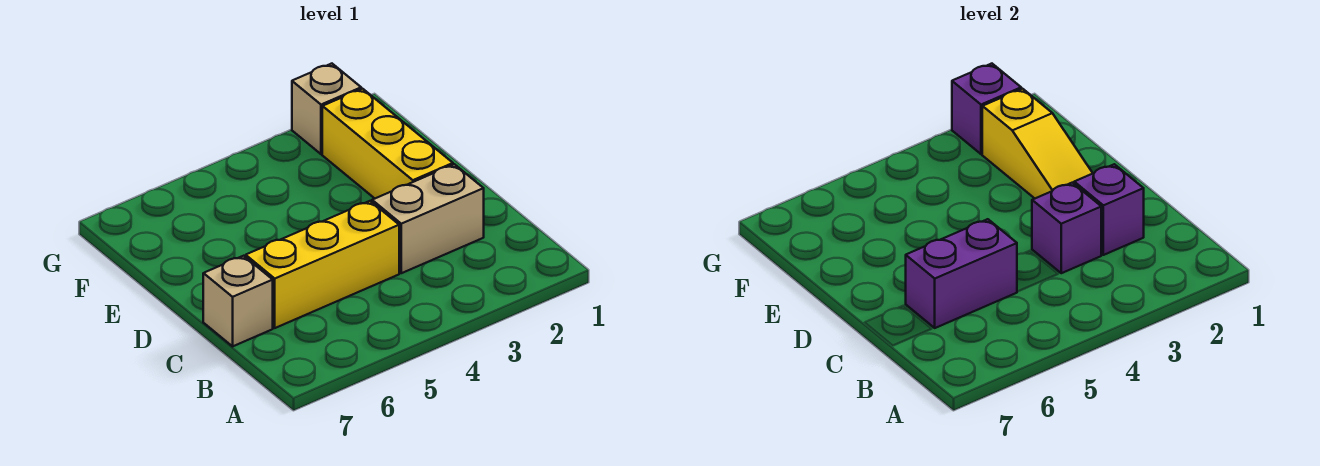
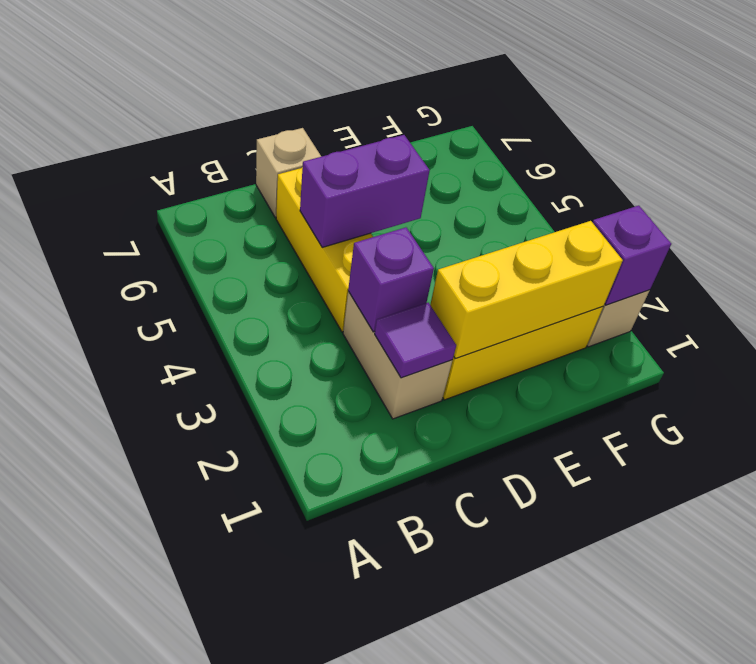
purple 1x1 brick [1074,164,1144,255] -> purple 1x1 tile [375,303,456,378]
purple 1x2 brick [906,219,1017,328] -> purple 1x2 brick turned to [300,135,430,247]
yellow 1x3 slope [982,89,1093,198] -> yellow 1x3 brick [430,221,623,358]

